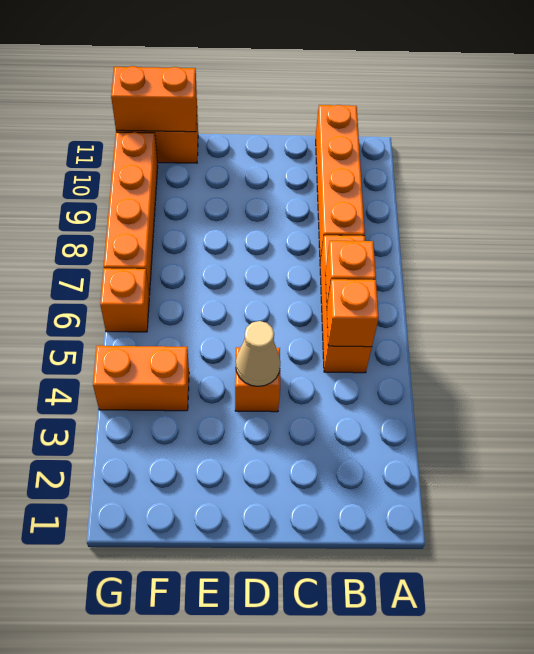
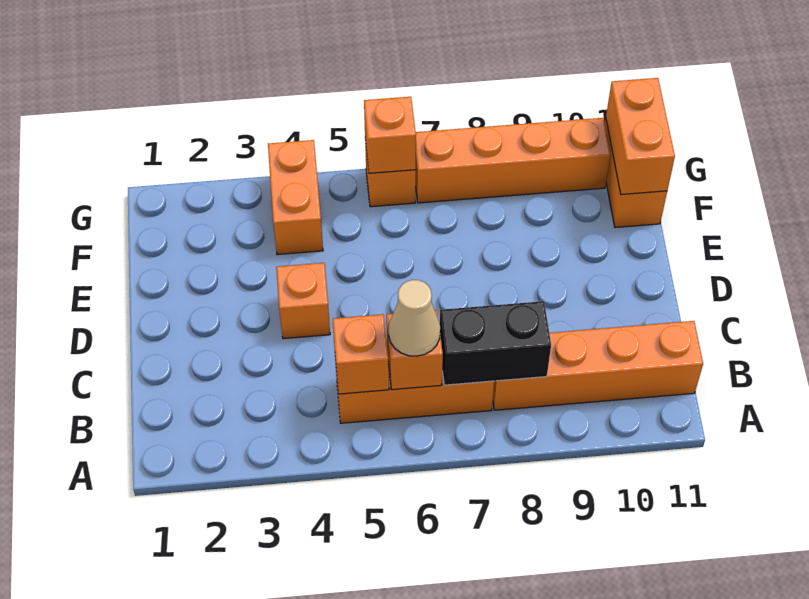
none -> black 1x2 brick [440,301,551,385]
tan 1x1 cone [236,321,281,386] -> tan 1x1 cone moved to [389,280,440,356]
none -> orange 1x1 brick [364,97,416,173]

